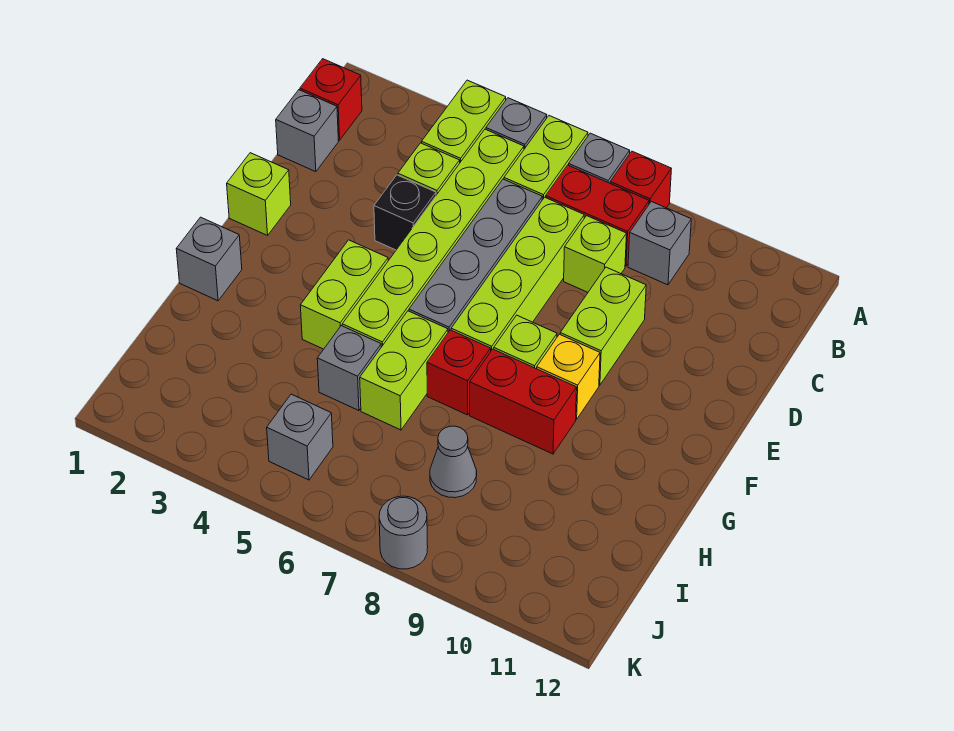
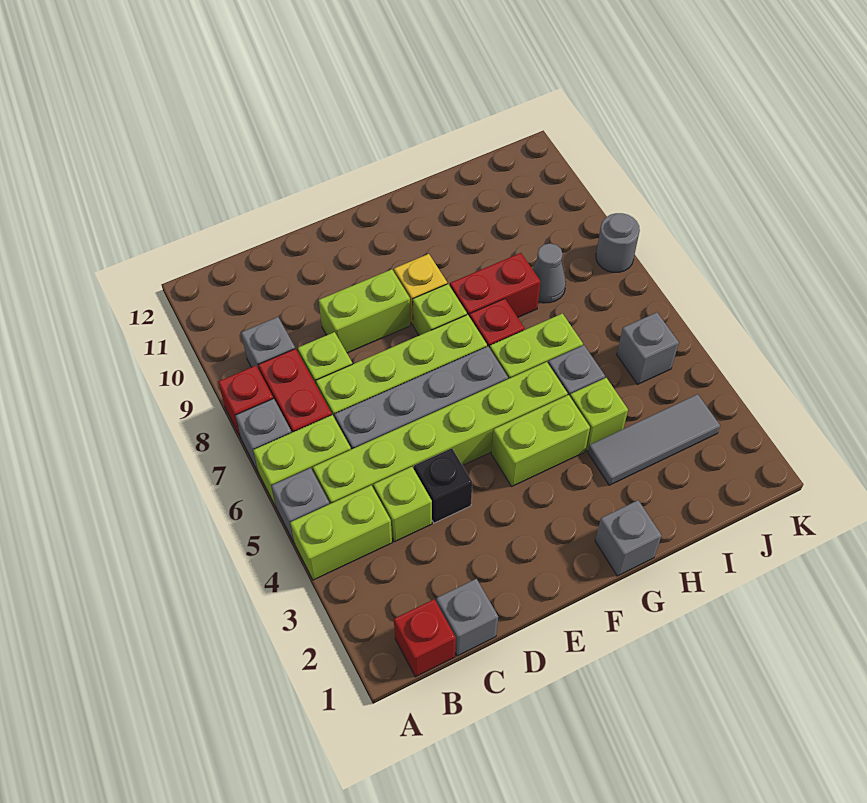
lime 1x1 brick [227,153,291,235] -> lime 1x1 brick moved to [570,378,628,451]
red 1x2 brick [470,349,577,454] -> red 1x2 brick turned to [450,253,540,317]
none -> grey 1x3 tile [588,394,720,485]

